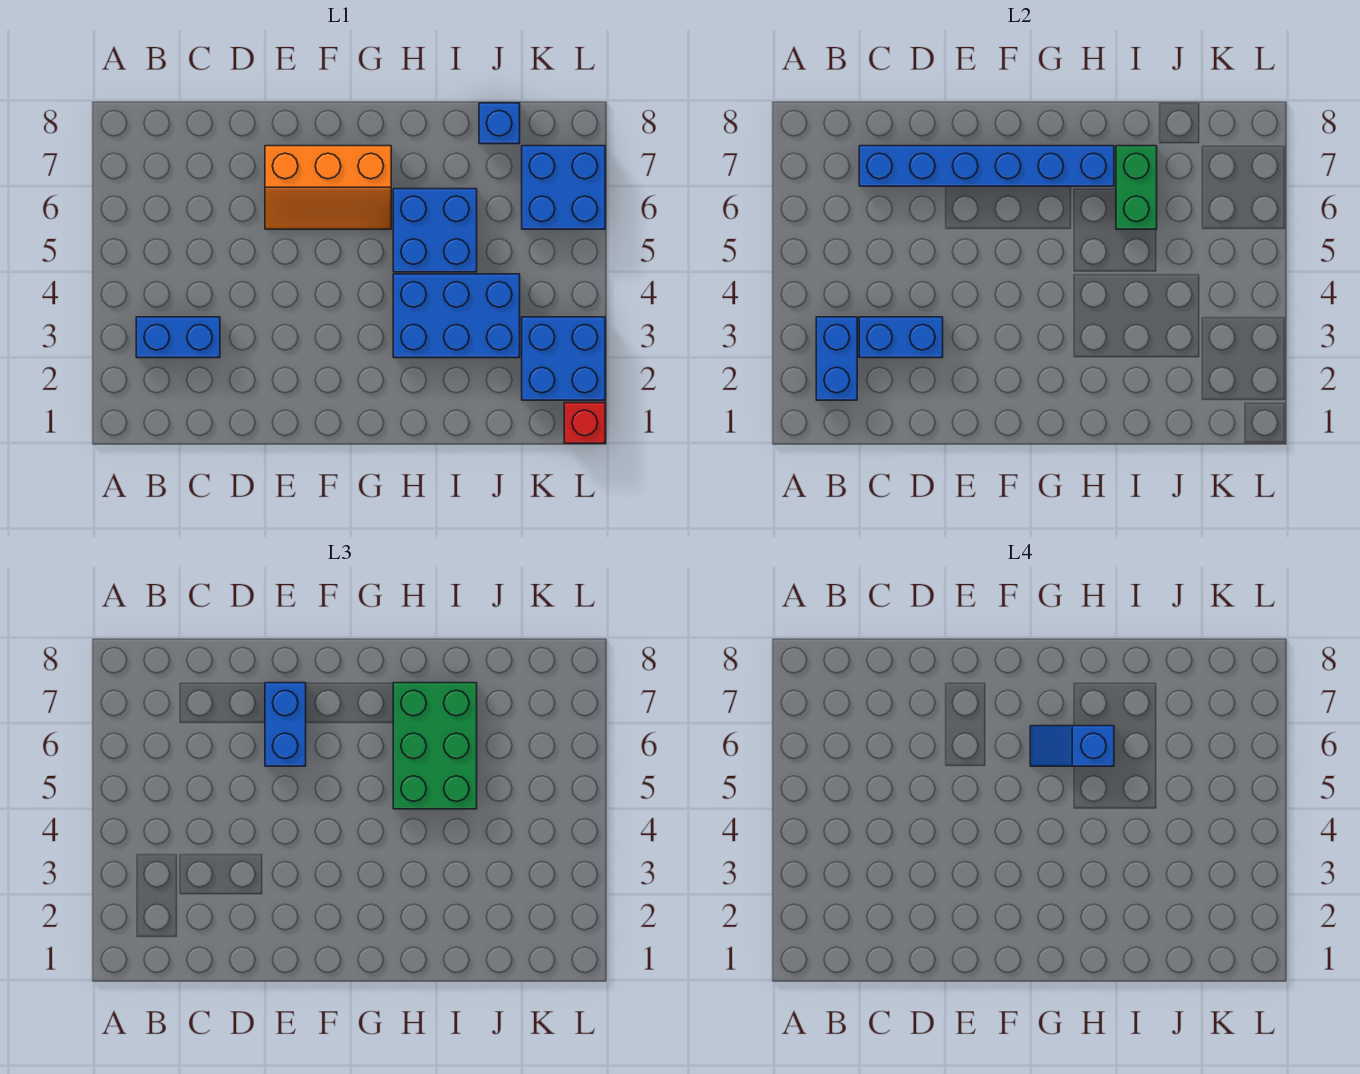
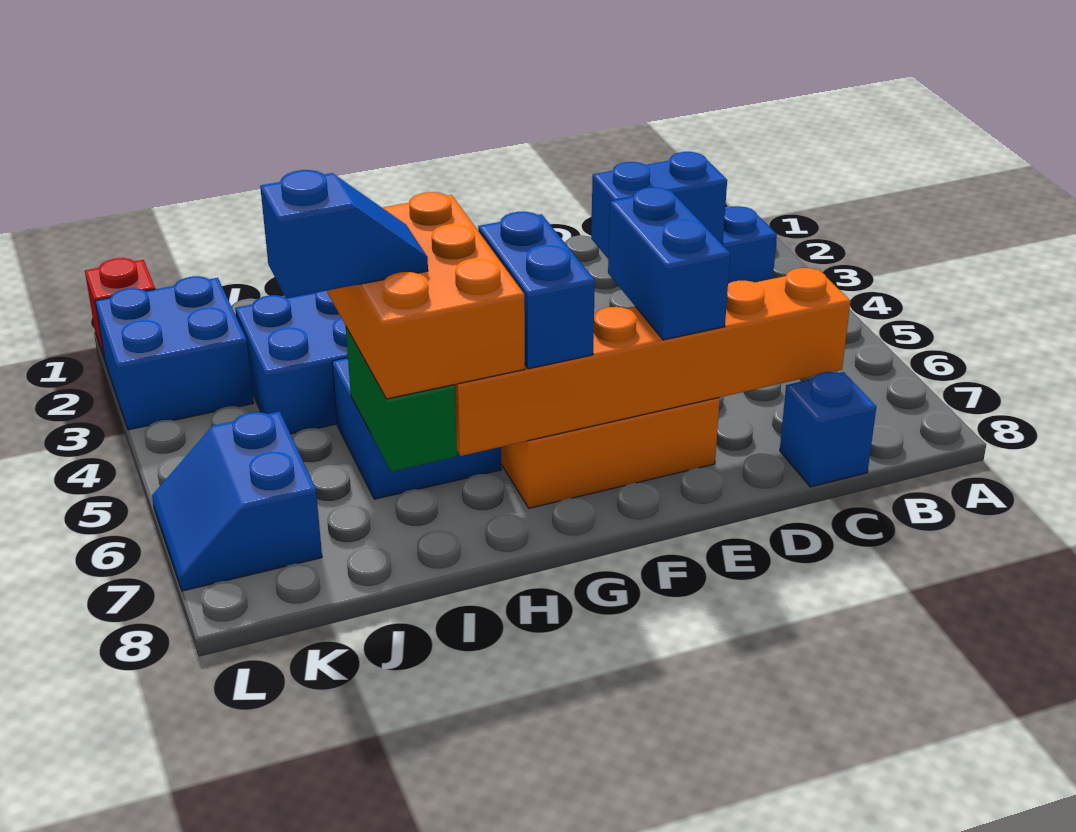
blue 1x2 brick [816,317,857,400] -> blue 1x2 brick moved to [478,212,595,369]
blue 1x6 brick [859,146,1114,186] -> orange 1x6 brick [455,268,850,456]
blue 1x2 slope [1030,726,1114,766] -> blue 1x2 slope moved to [260,170,428,298]
green 2x3 brick [393,683,477,809] -> orange 2x3 brick [327,192,525,399]
blue 1x1 brick [479,103,520,144] -> blue 1x1 brick moved to [780,372,876,487]
blue 2x2 brick [522,146,605,229] -> blue 2x2 slope [152,412,322,591]

